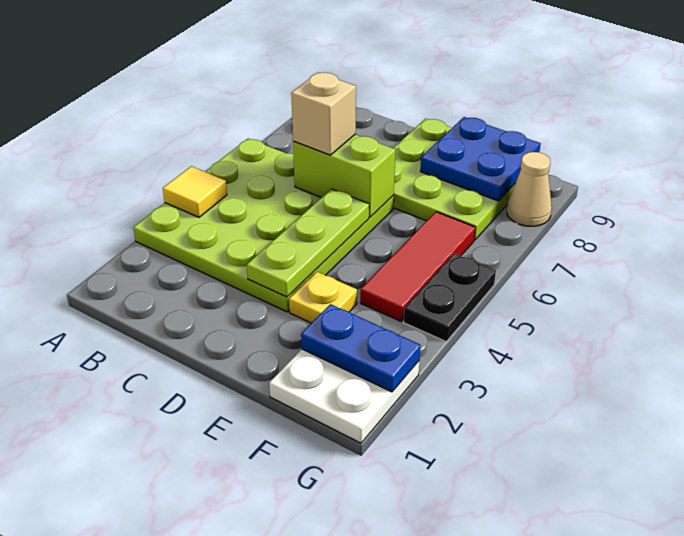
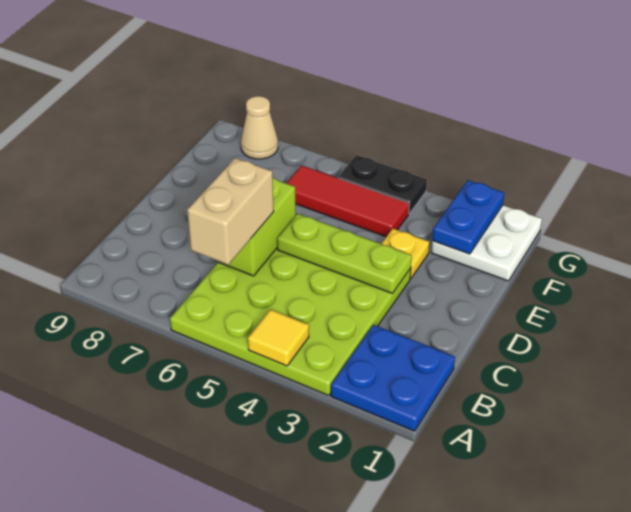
tan 1x1 brick [291,72,356,155] -> tan 1x2 brick [187,158,274,265]
lime 3x3 plate [393,118,515,240] -> none
blue 2x2 plate [420,117,541,201] -> blue 2x2 plate moved to [331,325,455,431]

